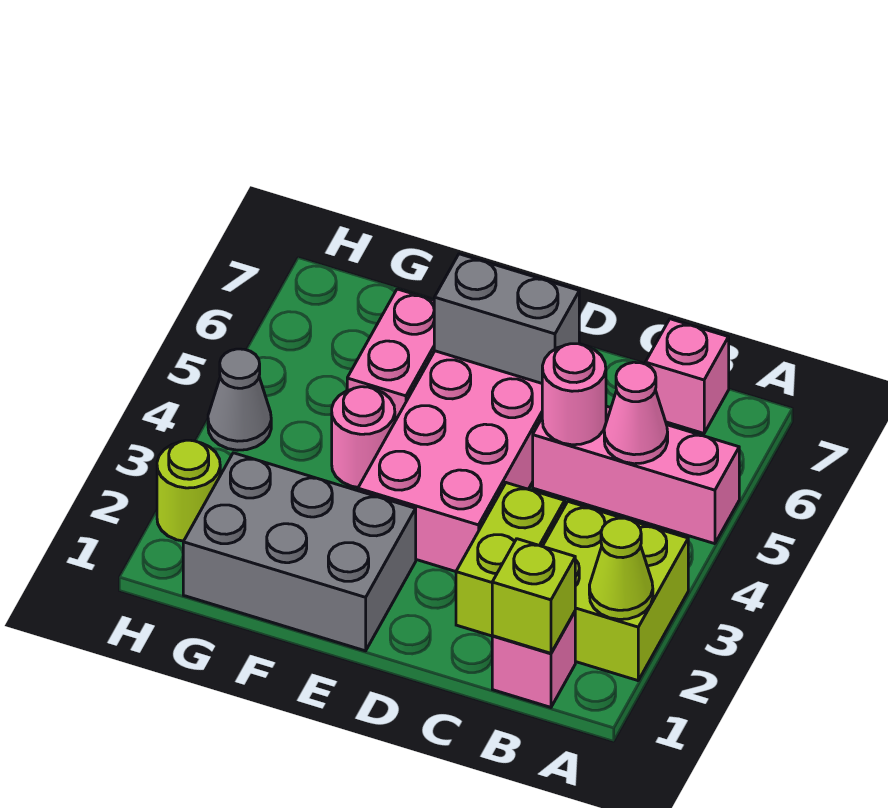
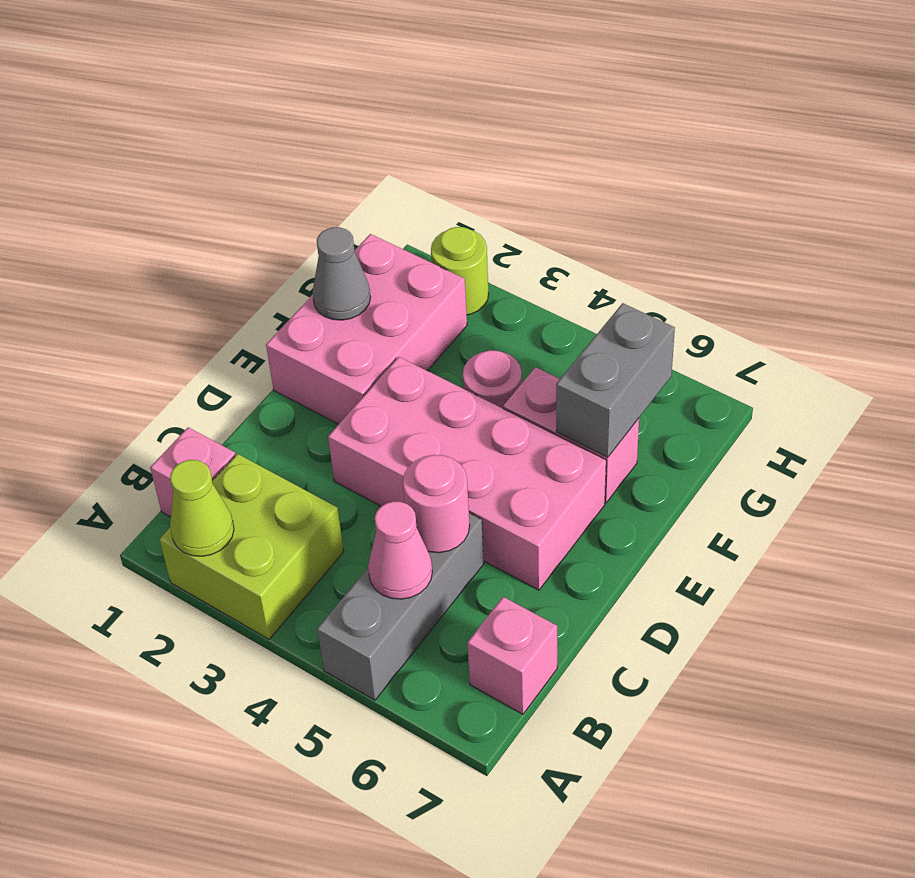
pink 1x3 brick [533,406,739,544] -> grey 1x3 brick [317,513,484,700]
lime 1x1 brick [492,539,575,653] -> none
lime 1x2 brick [456,483,565,636] -> none
grey 1x2 brick [434,254,579,383] -> grey 1x2 brick moved to [556,303,675,457]
grey 2x3 brick [183,453,416,651] -> pink 2x3 brick [266,234,467,424]
grey 1x1 cone [208,349,271,450] -> grey 1x1 cone moved to [312,227,371,320]

